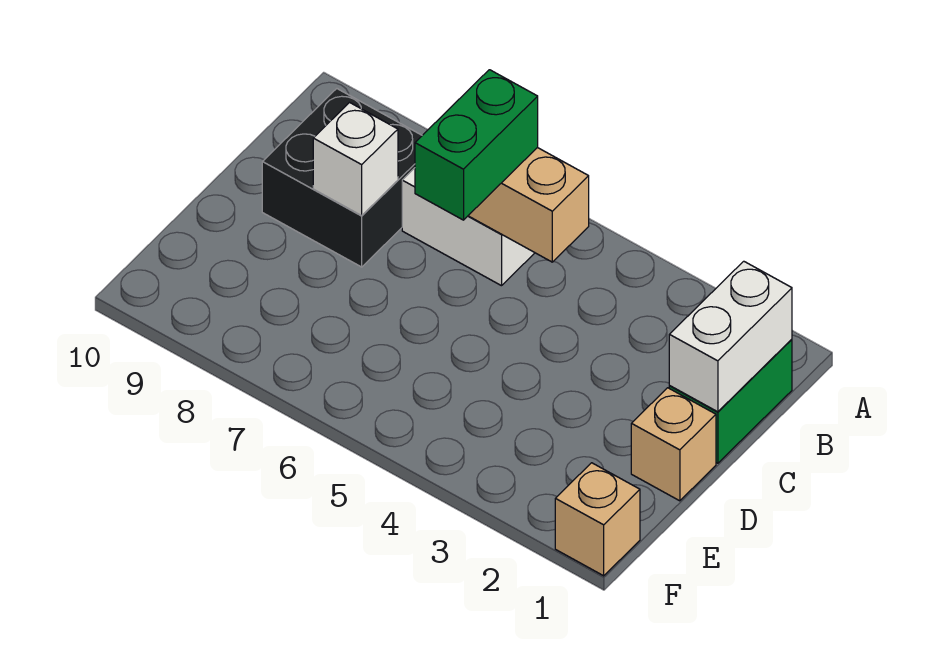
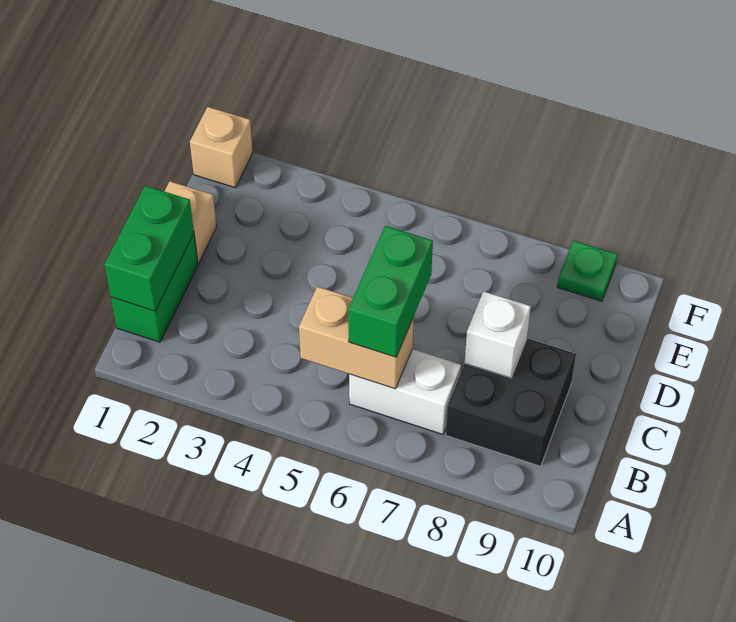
white 1x2 brick [669,261,792,412] -> green 1x2 brick [105,186,194,311]
none -> green 1x1 plate [557,240,618,301]

